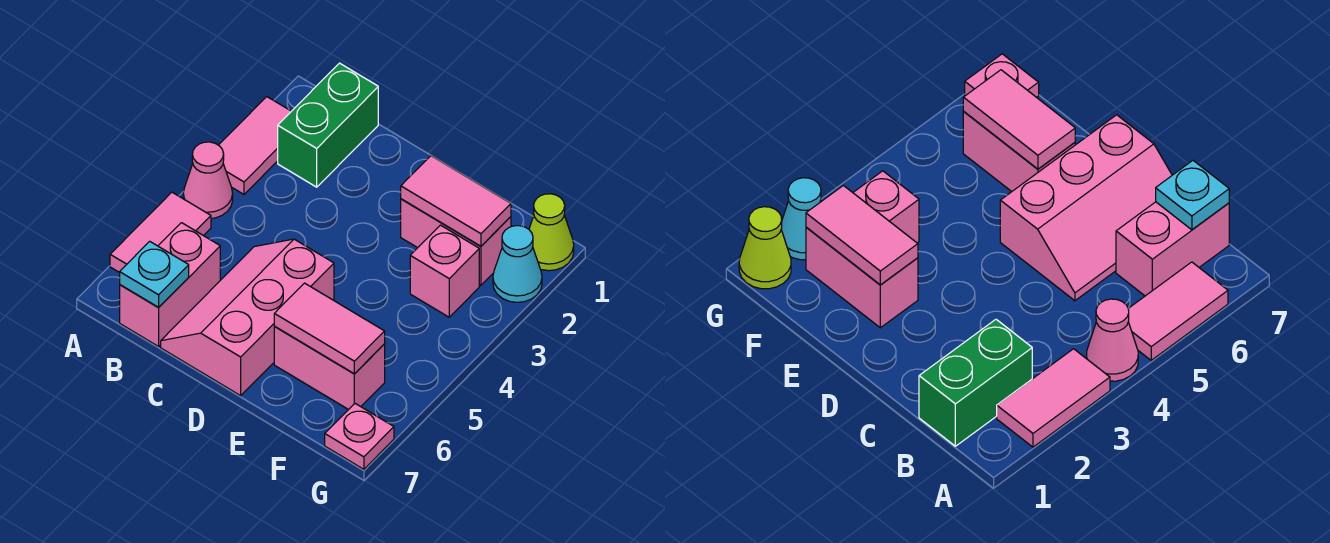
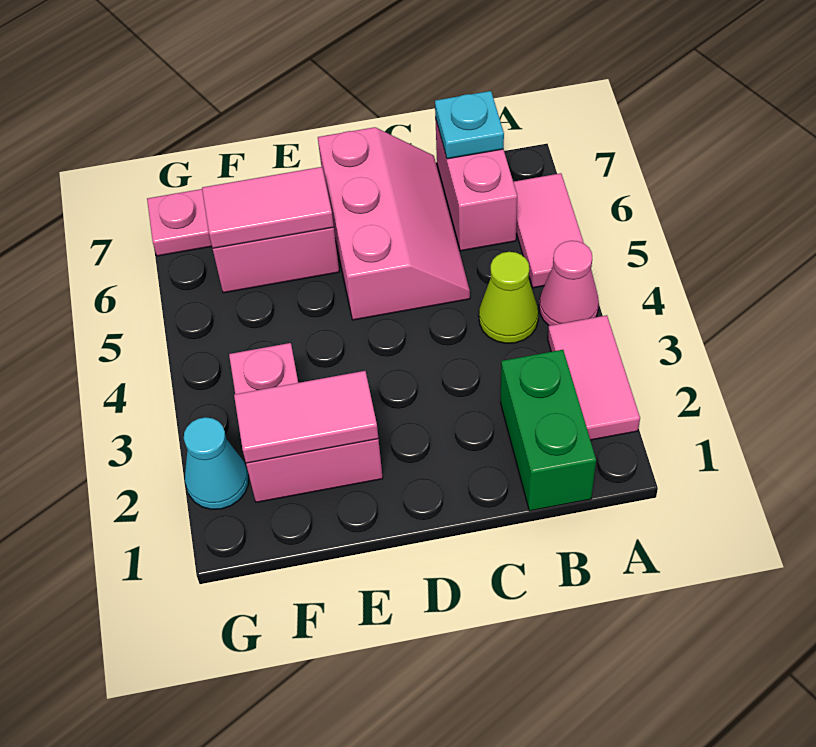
lime 1x1 cone [529,194,574,271] -> lime 1x1 cone moved to [479,252,538,343]

